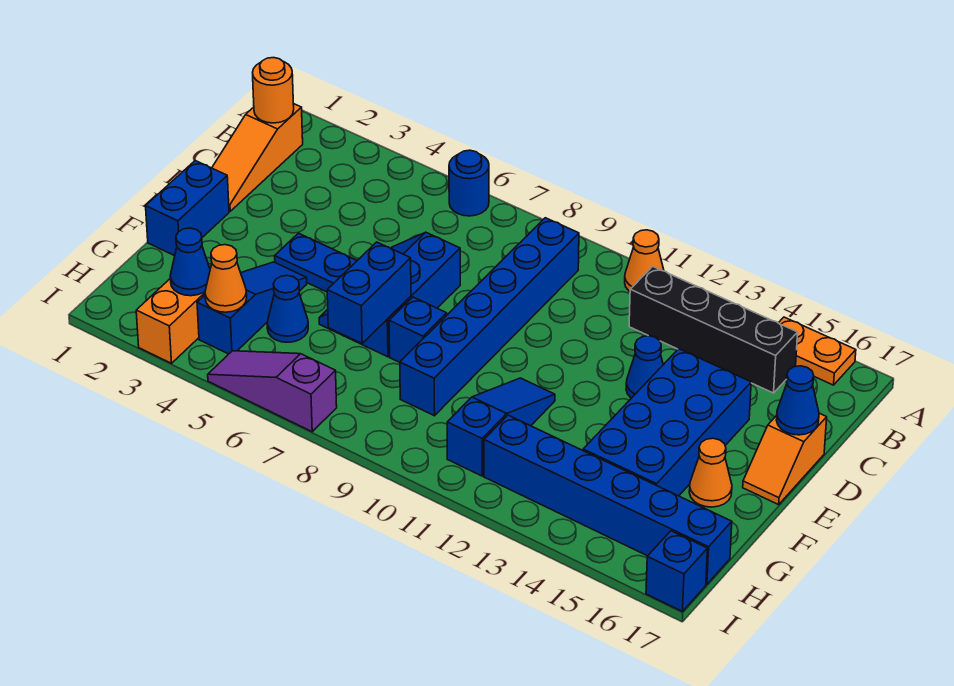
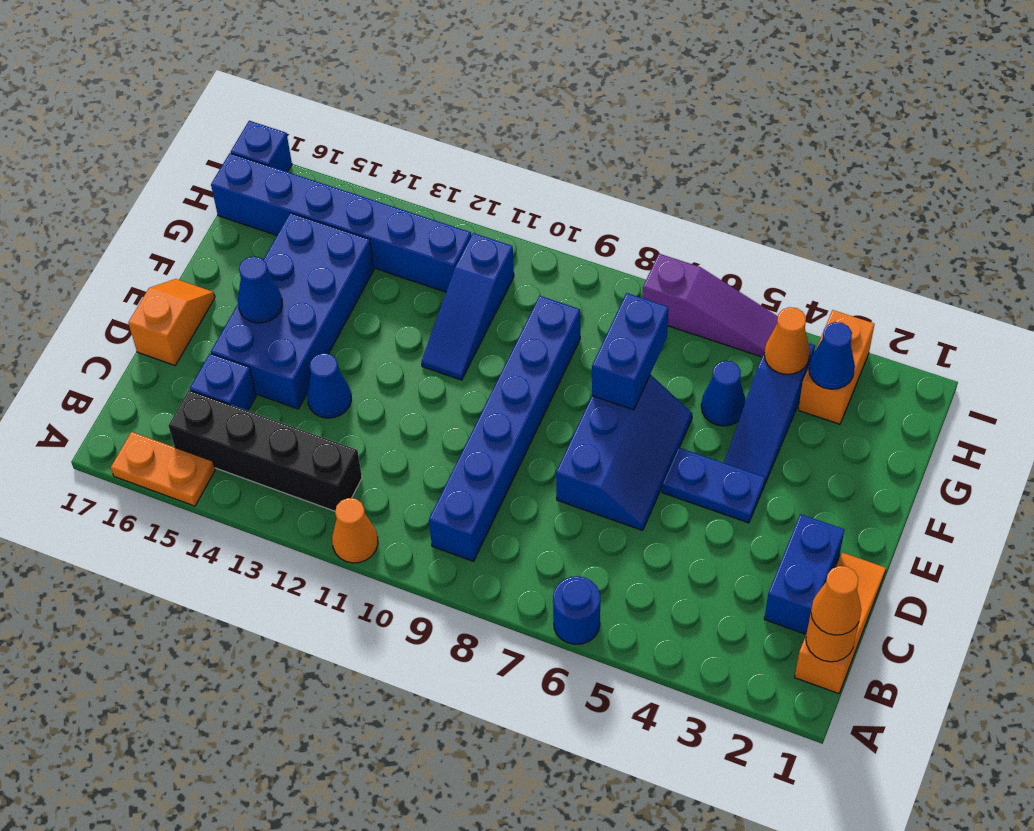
blue 1x1 cone [776,366,819,435] -> blue 1x1 cone moved to [238,257,282,323]
blue 1x2 brick [146,161,229,256] -> blue 1x2 brick moved to [764,514,844,634]
blue 1x1 brick [389,297,447,362] -> blue 1x1 brick moved to [190,353,256,411]
orange 1x1 cone [689,438,732,507] -> orange 1x1 cone moved to [811,566,861,635]

